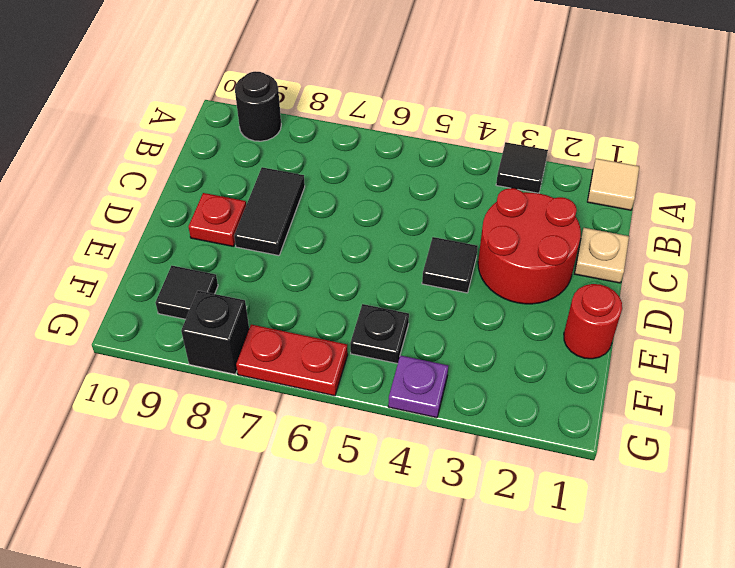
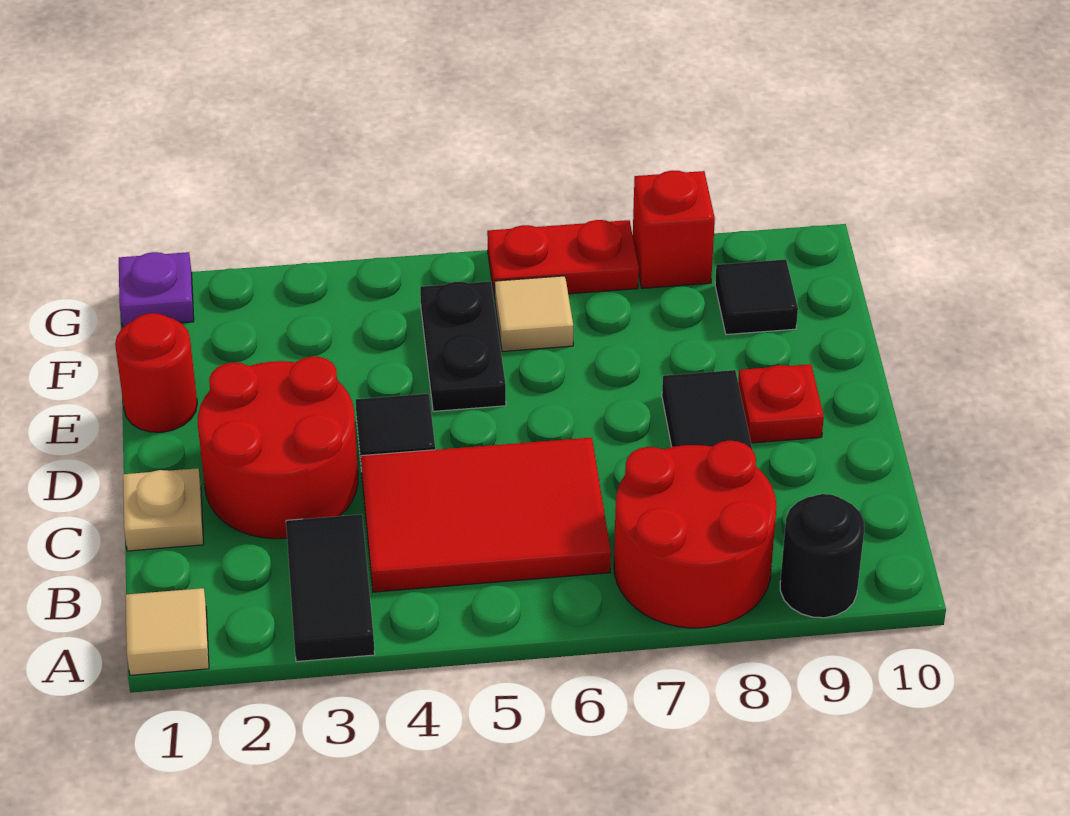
black 1x1 tile [496,142,548,193] -> black 1x2 tile [286,514,375,662]
none -> red 2x2 round brick [614,441,777,628]
none -> red 2x3 tile [361,438,611,592]
black 1x1 plate [350,304,409,364] -> black 1x2 plate [420,281,506,411]
none -> tan 1x1 tile [494,276,573,352]
purple 1x1 plate [388,355,448,418] -> purple 1x1 plate moved to [119,252,194,327]
black 1x1 brick [181,291,249,374] -> red 1x1 brick [633,170,715,288]

